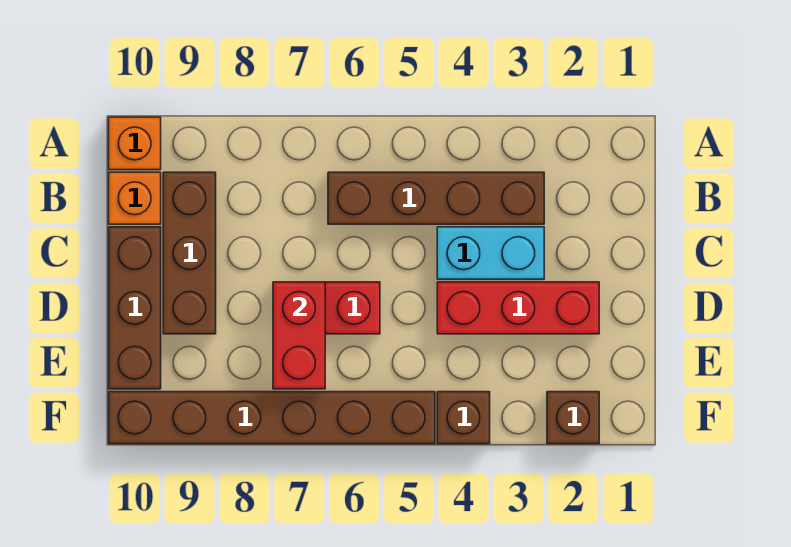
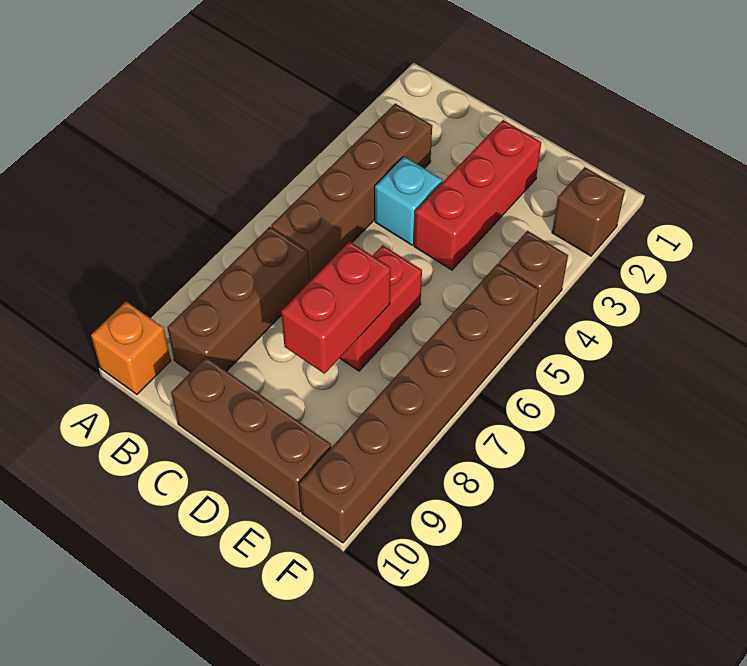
brown 1x3 brick [163,172,216,334] -> brown 1x3 brick turned to [167,227,309,372]
orange 1x1 brick [109,172,161,224] -> none
cyan 1x2 brick [437,227,544,279] -> cyan 1x1 brick [375,157,442,245]
red 1x2 brick [273,282,325,389] -> red 1x2 brick turned to [281,241,391,374]

